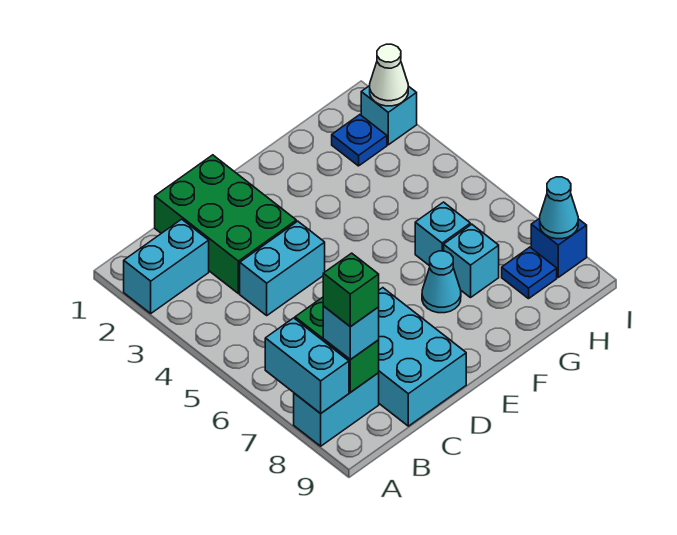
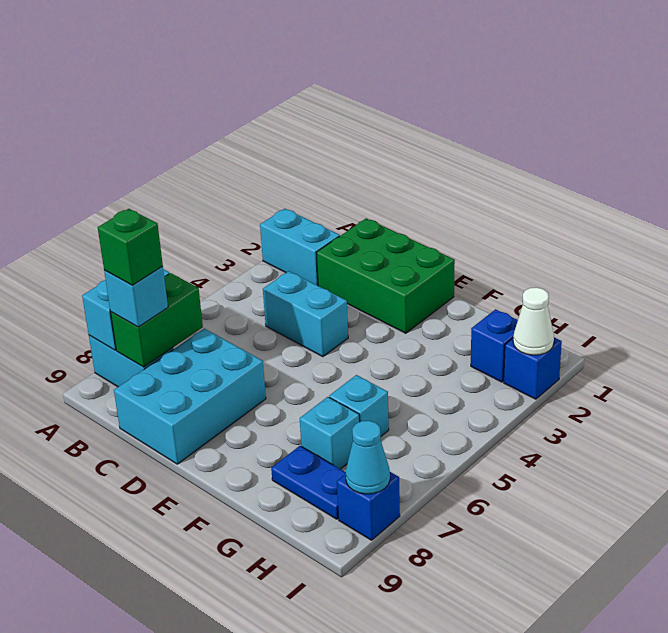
green 2x3 brick [155,155,296,293] -> green 2x3 brick turned to [316,218,455,333]
cyan 1x1 cone [422,251,461,313] -> none
blue 1x1 plate [332,115,387,166] -> blue 1x1 brick [471,309,518,382]
blue 1x1 plate [502,247,557,299] -> blue 1x2 plate [271,446,346,519]
cyan 1x1 brick [361,86,417,145] -> blue 1x1 brick [504,337,562,399]

